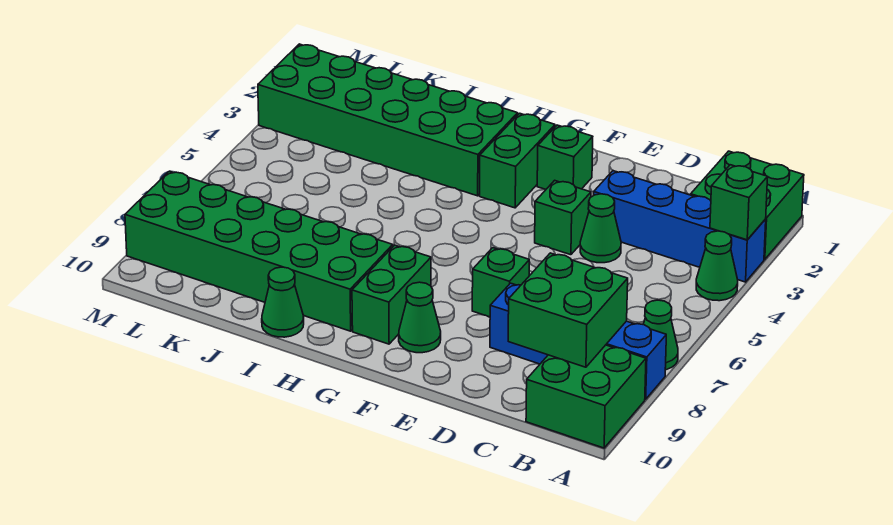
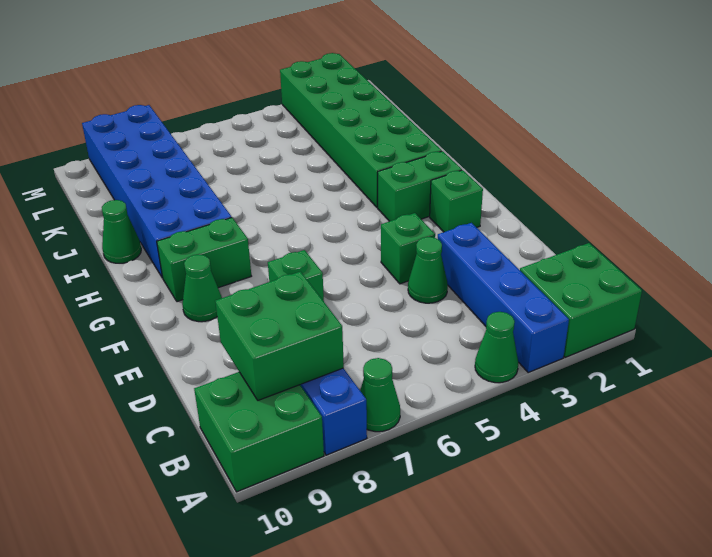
green 1x1 brick [710,165,768,240] -> none
green 2x6 brick [125,171,393,331] -> blue 2x6 brick [82,105,232,278]

